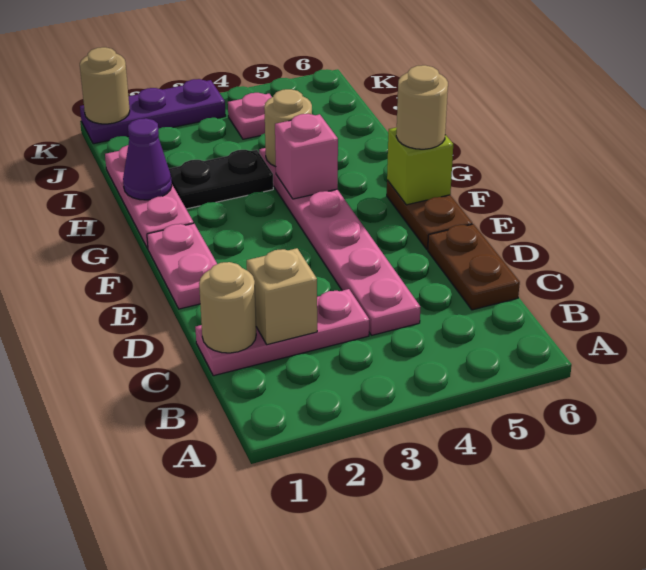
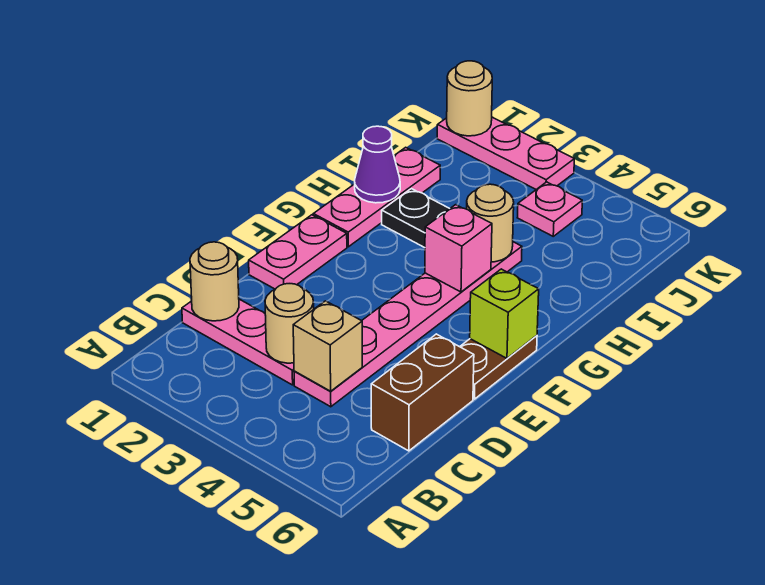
tan 1x1 brick [247,248,317,345] -> tan 1x1 brick moved to [293,301,362,391]
brown 1x2 plate [428,224,520,310] -> brown 1x2 brick [371,334,474,451]
tan 1x1 round brick [396,65,448,149] -> tan 1x1 round brick moved to [265,284,314,363]
purple 1x3 plate [80,79,226,144] -> pink 1x3 plate [437,117,574,189]

